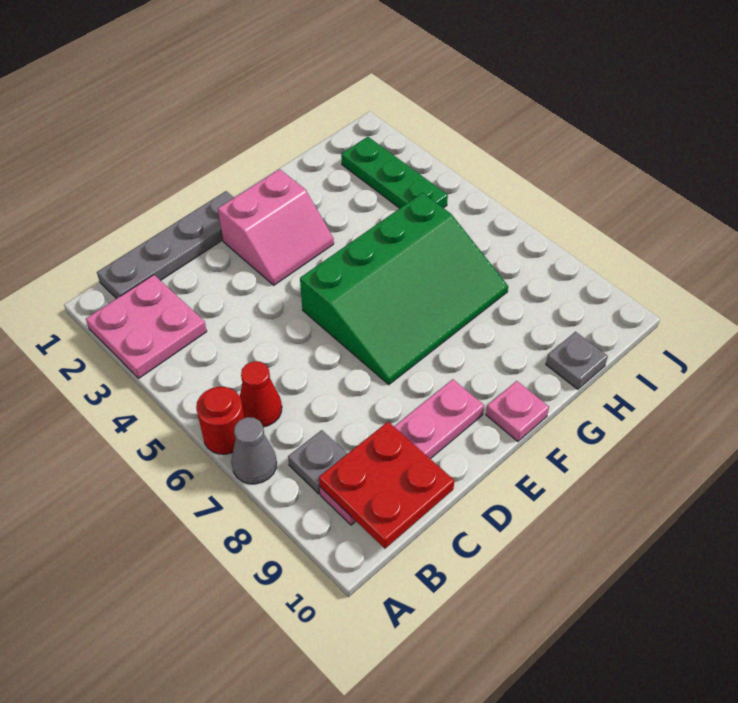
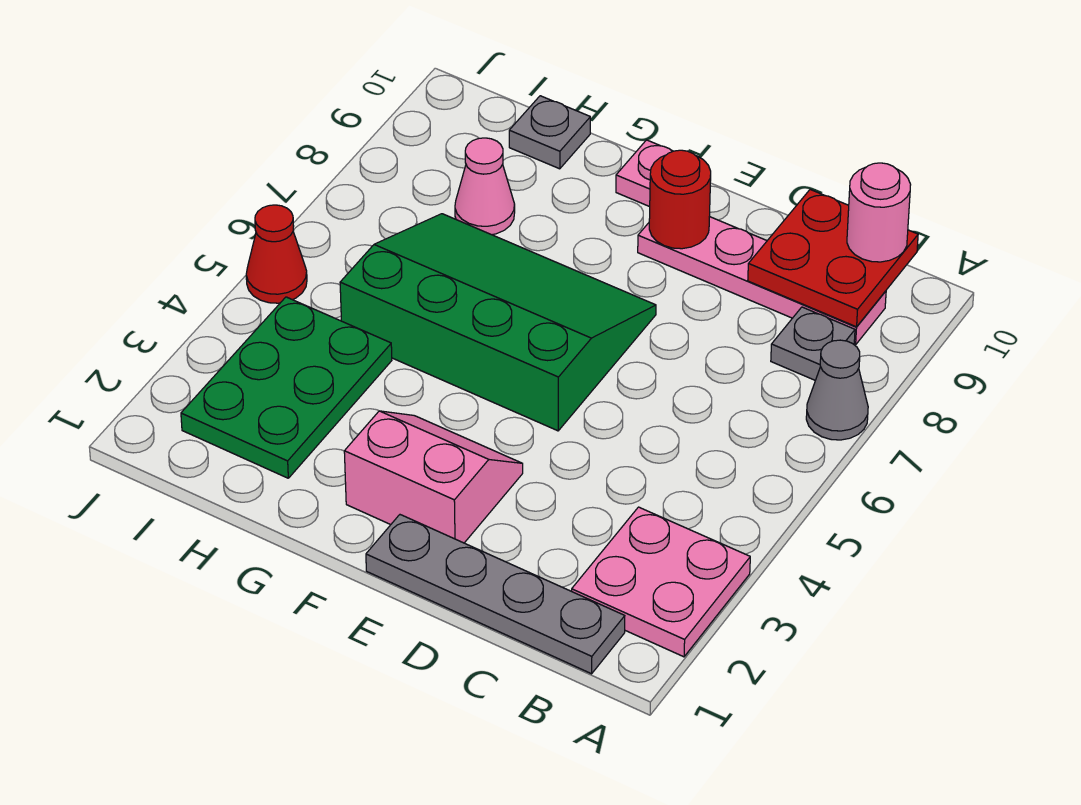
red 1x1 round brick [196,387,244,454] -> red 1x1 round brick moved to [649,150,711,249]
red 1x1 cone [240,362,282,427] -> red 1x1 cone moved to [246,205,307,303]
none -> pink 1x1 round brick [847,163,911,262]
none -> pink 1x1 cone [455,138,515,235]
green 1x3 plate [341,137,448,208] -> green 2x3 plate [181,297,392,478]

